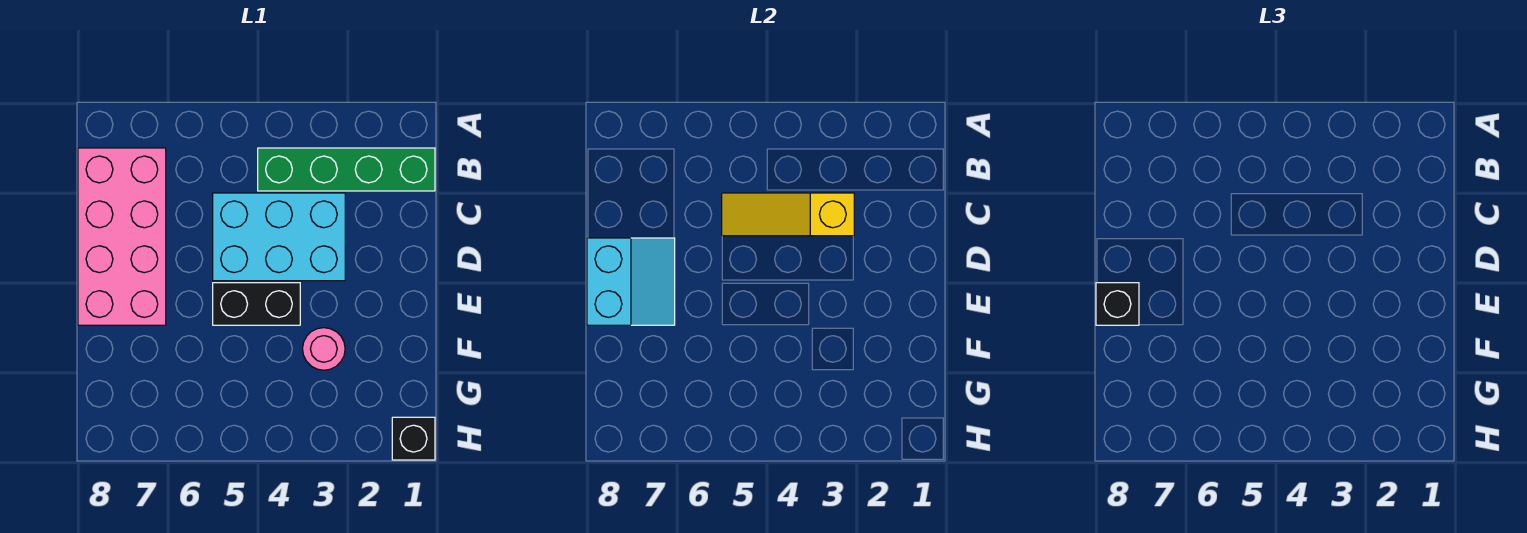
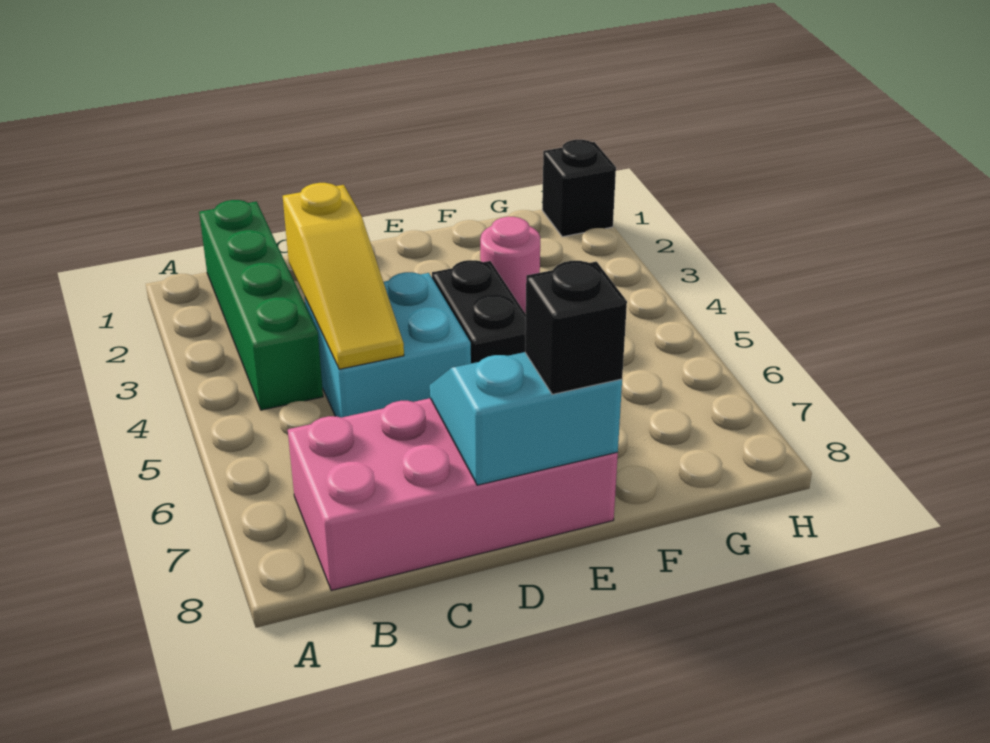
cyan 2x3 brick [213,193,345,281] -> cyan 2x2 brick [305,272,471,418]

